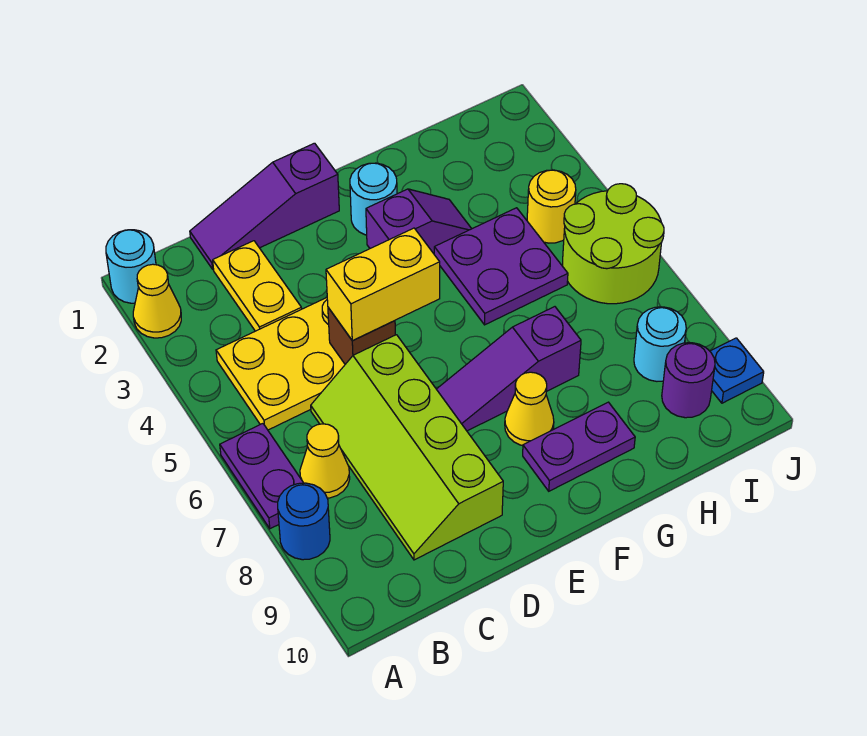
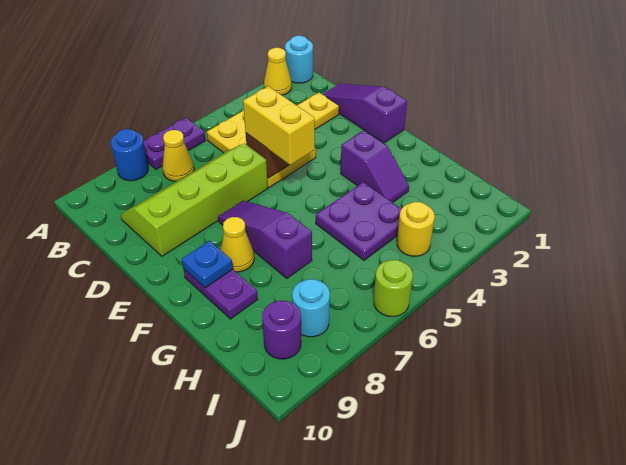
cyan 1x1 round brick [350,163,397,235] -> none
lime 2x2 round brick [563,184,664,304] -> lime 1x1 round brick [374,260,413,317]
blue 1x1 plate [710,338,764,403] -> blue 1x1 plate moved to [182,241,233,288]

